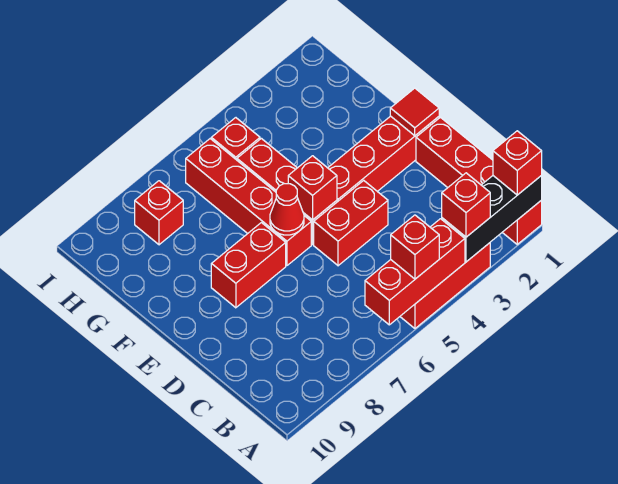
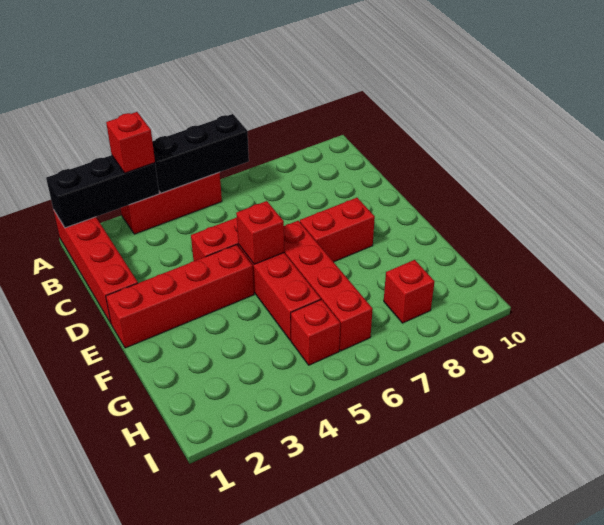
red 1x1 brick [493,131,542,195] -> none
red 1x3 brick [365,219,465,325] -> black 1x3 brick [152,114,249,193]
red 1x1 brick [391,215,439,279] -> none
red 1x1 tile [390,88,439,136] -> none
red 1x1 cone [270,184,304,235] -> none

